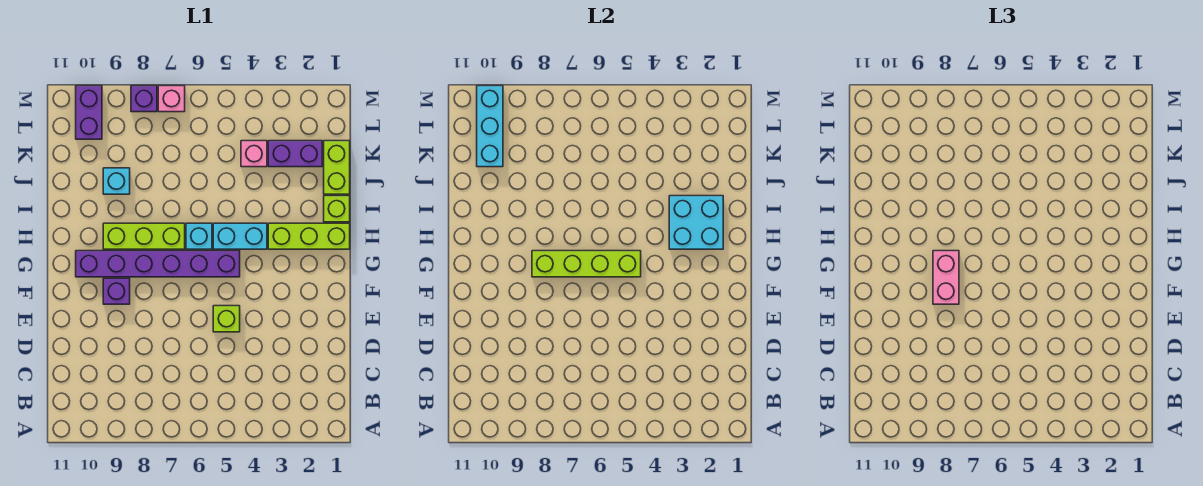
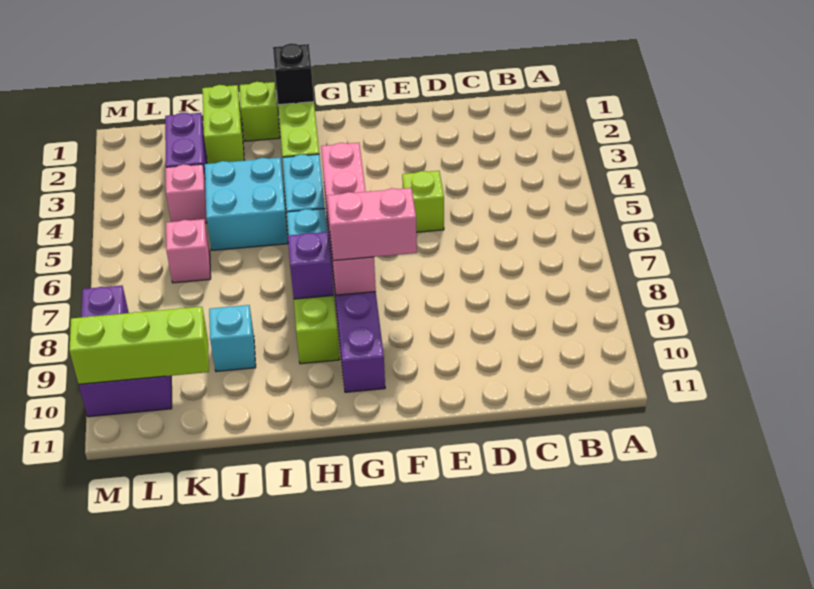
purple 1x1 brick [103,278,130,304] -> purple 1x1 brick moved to [288,232,334,299]
lime 1x4 brick [532,251,641,277] -> pink 1x4 brick [321,143,376,295]
none -> black 1x1 brick [273,43,314,105]
cyan 2x2 brick [669,196,723,249] -> cyan 2x2 brick moved to [205,158,288,250]
lime 1x2 brick [324,141,350,194] -> lime 1x2 brick turned to [202,85,244,164]
cyan 1x3 brick [477,86,503,167] -> lime 1x3 brick [69,307,209,384]
pink 1x1 brick [158,86,185,112] -> pink 1x1 brick moved to [166,219,211,283]

